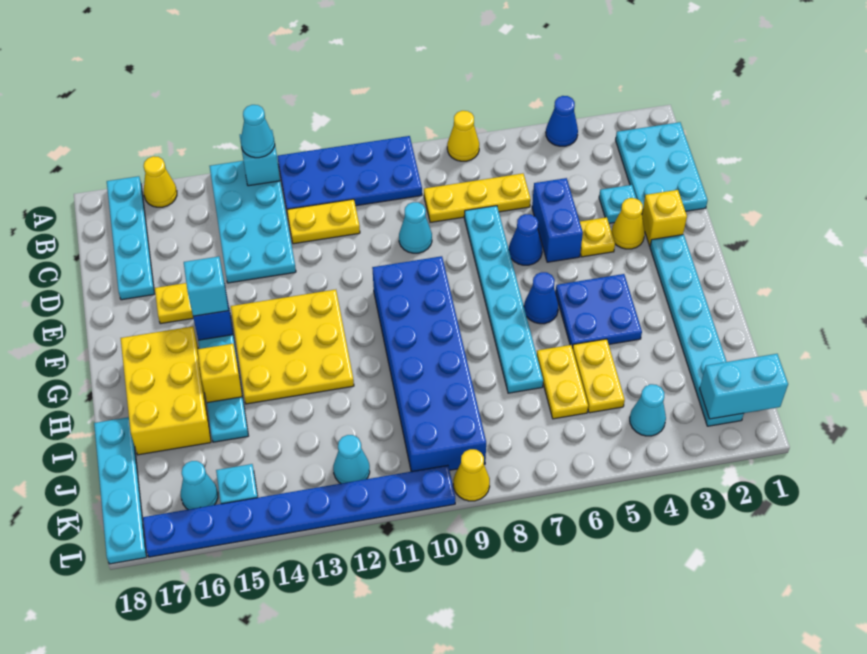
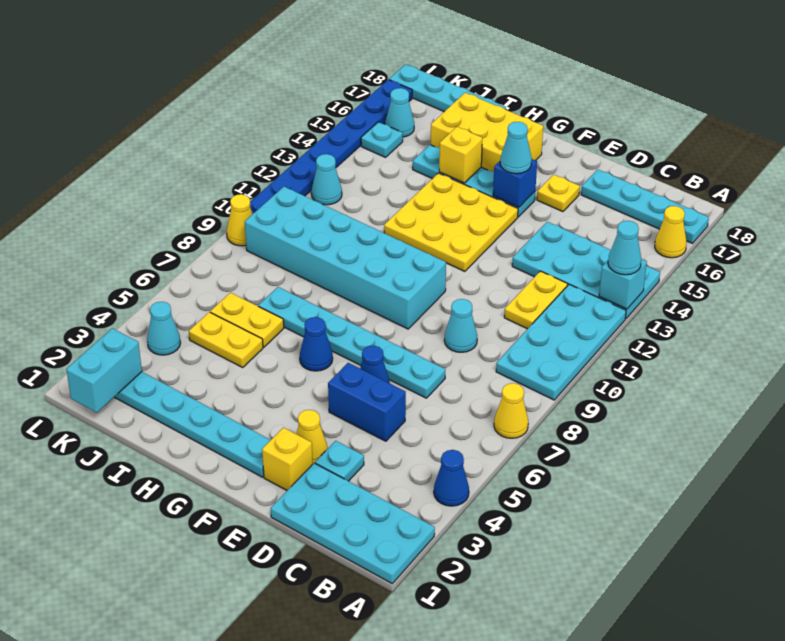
blue 2x4 plate [277,136,422,209] -> cyan 2x4 plate [496,284,626,400]
cyan 2x3 plate [616,122,708,211] -> cyan 2x4 plate [271,463,435,584]
yellow 1x3 plate [424,173,531,222] -> none
yellow 1x1 plate [580,217,615,257] -> none
blue 2x6 brick [372,256,486,472] -> cyan 2x6 brick [245,187,446,329]
cyan 1x1 brick [184,256,228,316] -> cyan 1x1 cone [500,122,532,174]
blue 2x2 plate [555,274,642,348] -> none

